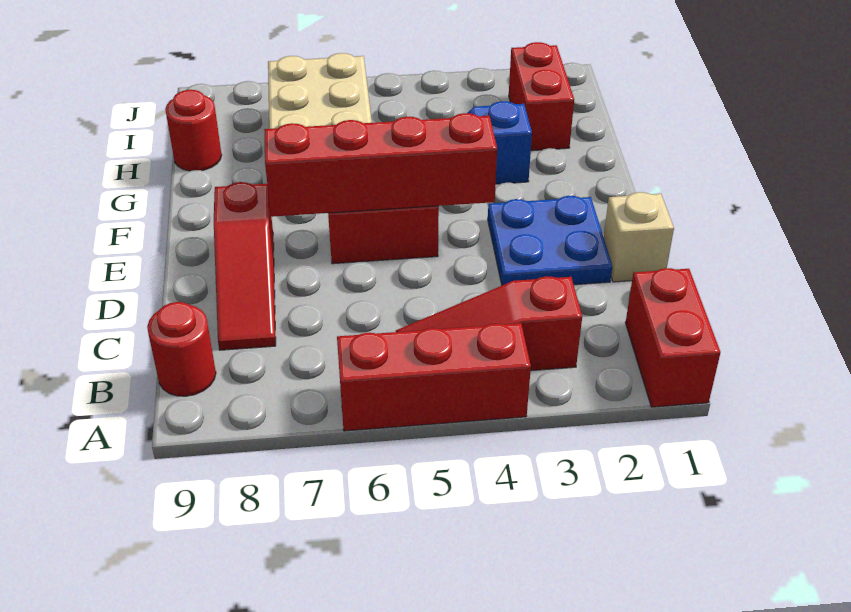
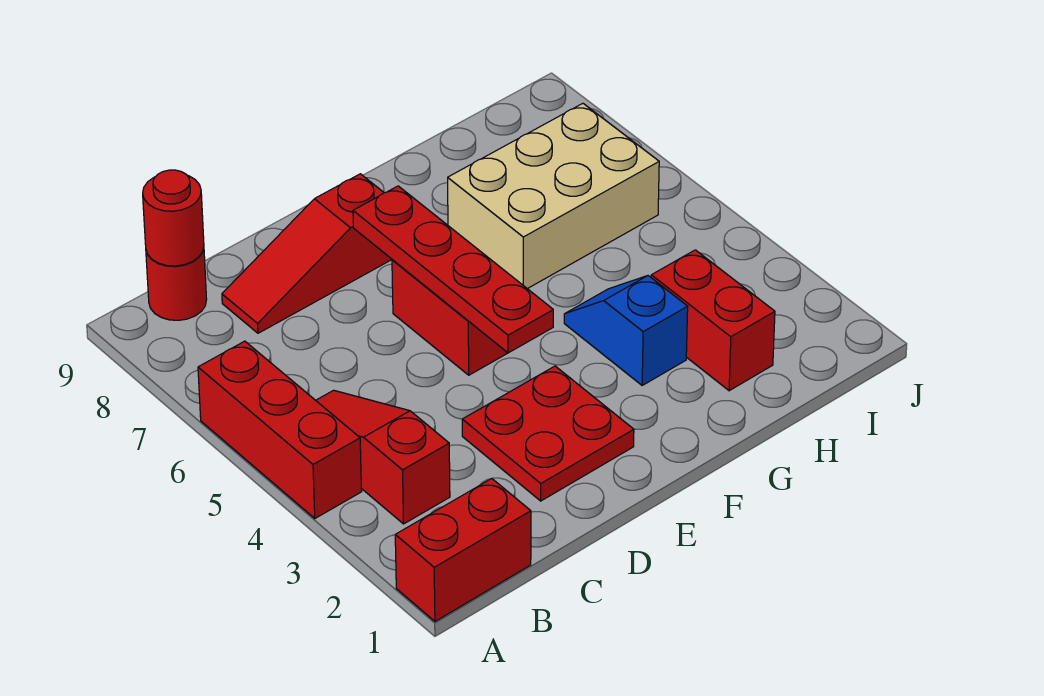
tan 1x1 brick [604,192,674,282] -> none
blue 2x2 plate [488,196,612,285] -> red 2x2 plate [462,366,634,501]
red 1x4 brick [264,113,497,217] -> red 1x4 plate [353,186,553,353]
red 1x2 brick [509,42,574,151] -> red 1x2 brick turned to [651,250,775,391]
red 1x1 round brick [165,90,222,171] -> red 1x1 round brick moved to [143,170,204,266]

